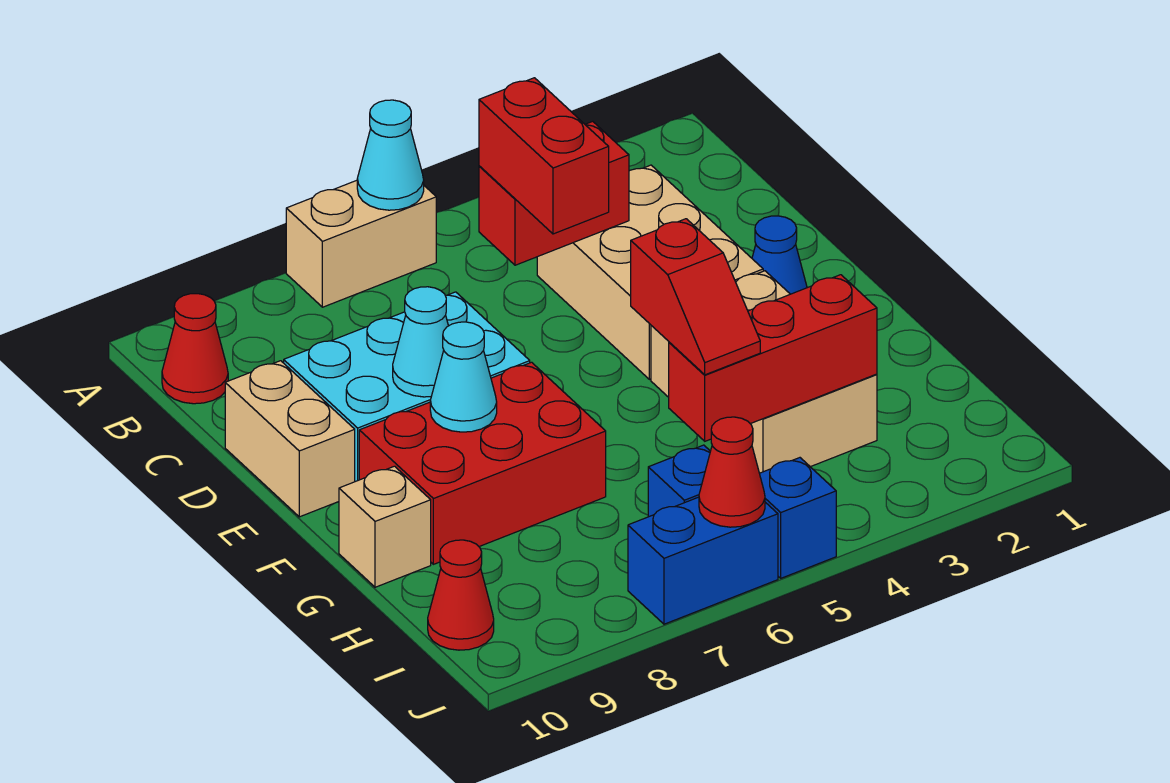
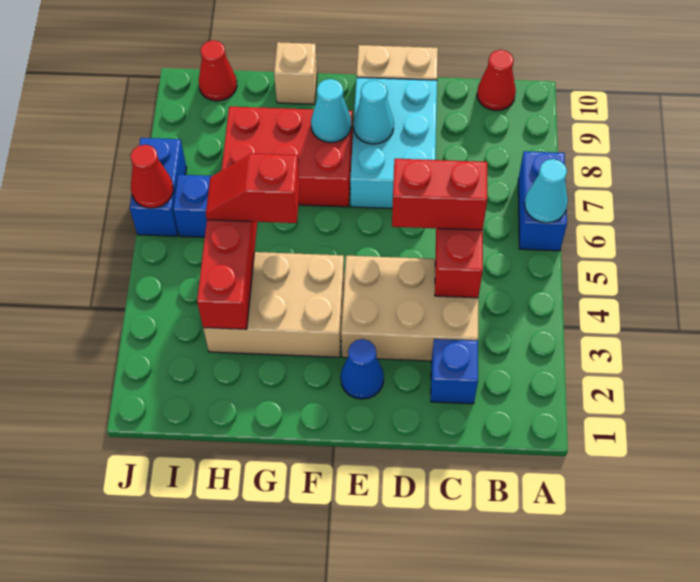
tan 1x2 brick [286,180,436,307] -> blue 1x2 brick [518,151,567,251]
red 2x3 brick [359,362,606,564] -> red 2x3 brick turned to [221,107,353,207]
blue 1x1 brick [759,458,836,578] -> blue 1x1 brick moved to [431,339,478,404]

